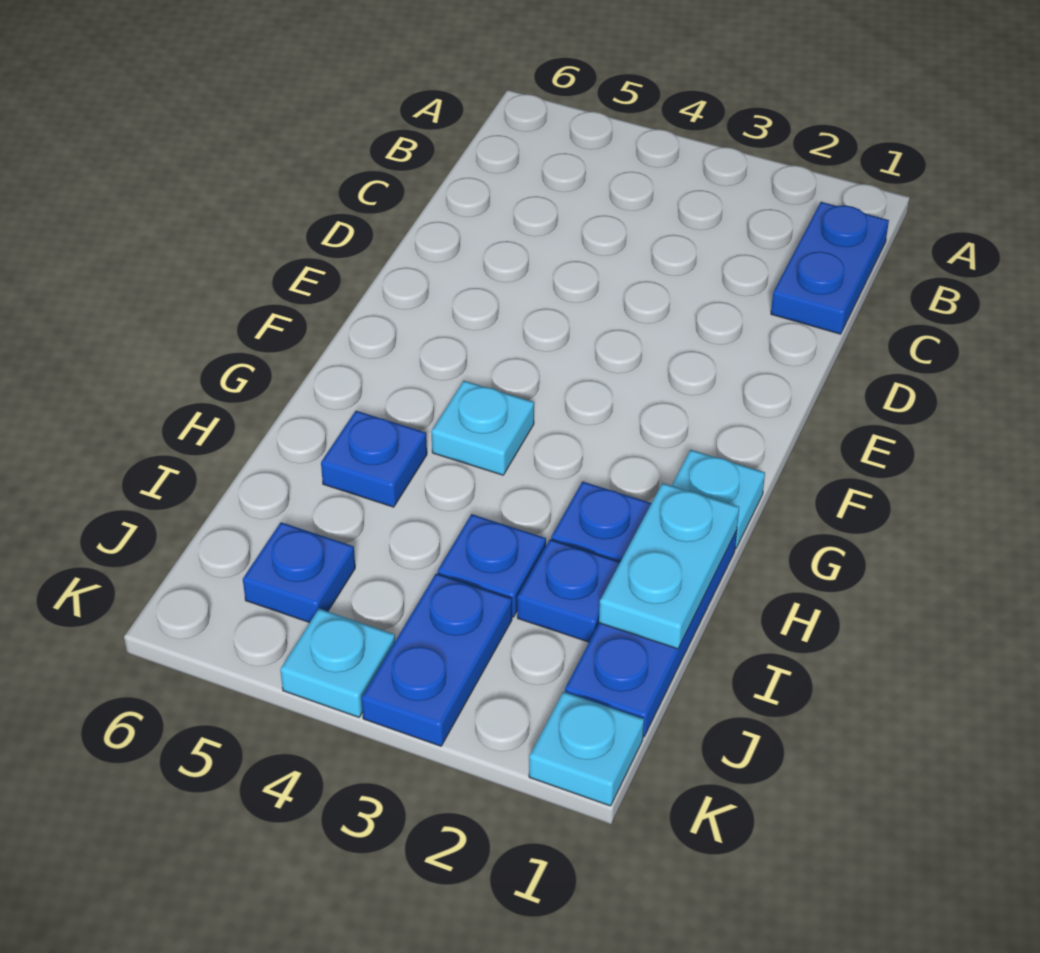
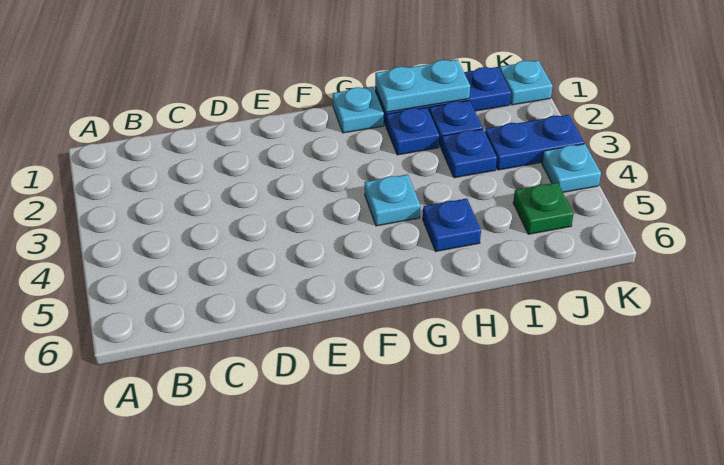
blue 1x2 plate [771,202,889,334] -> none
blue 1x1 plate [243,522,355,623] -> green 1x1 plate [513,182,574,234]

